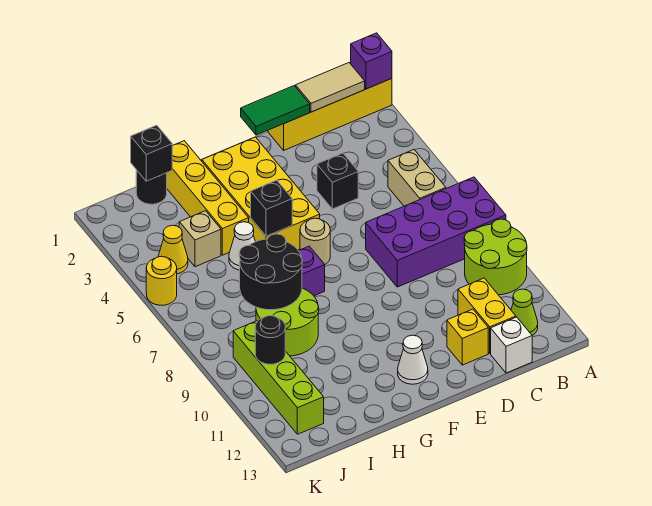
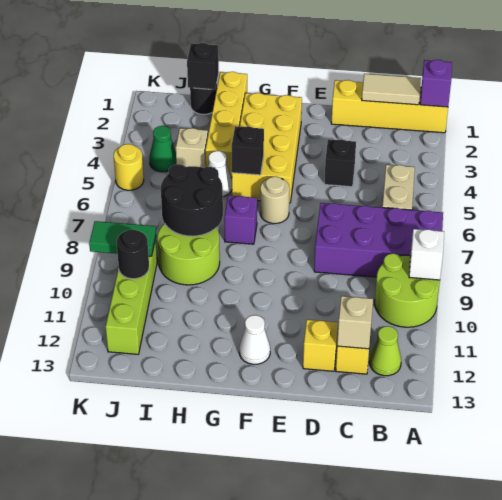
none -> tan 1x1 brick [337,296,373,349]
white 1x1 brick [491,317,532,373] -> white 1x1 brick moved to [409,229,444,280]
green 1x2 tile [241,86,310,135] -> green 1x2 tile moved to [89,221,156,256]
yellow 1x1 cone [158,225,188,274] -> green 1x1 cone [149,126,176,172]

